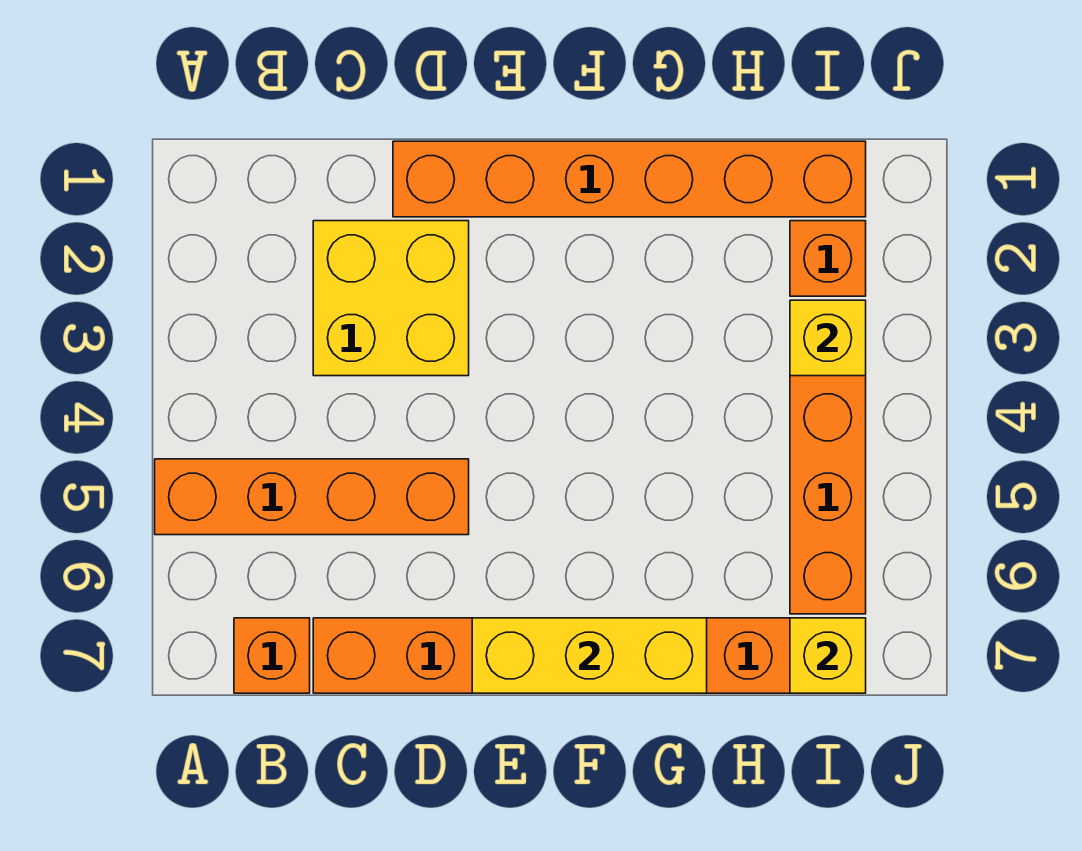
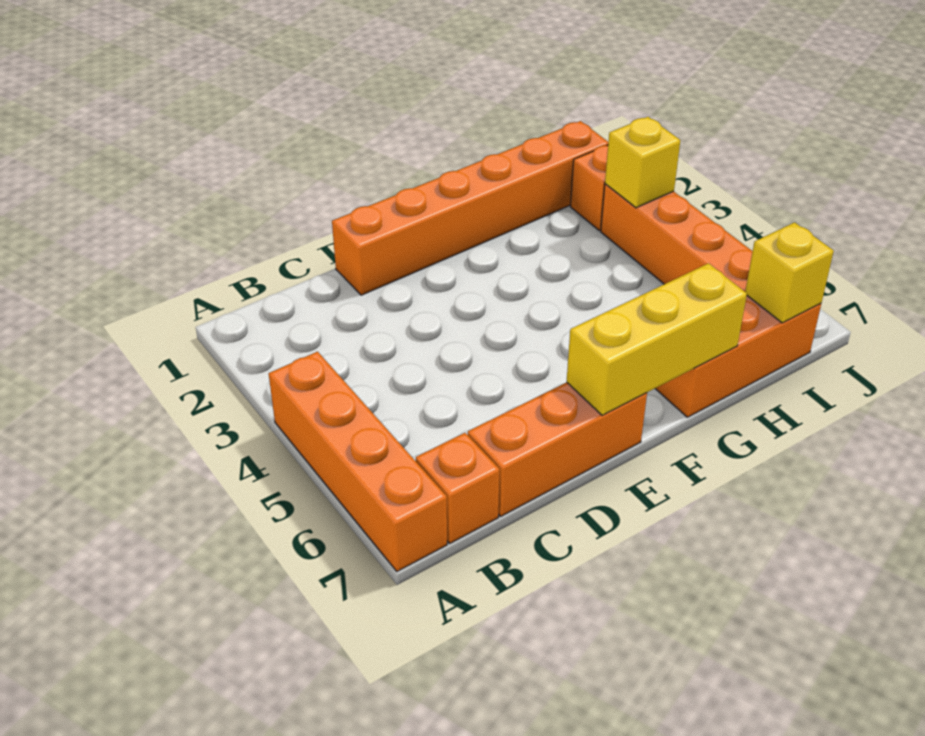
orange 1x4 brick [155,459,469,535] -> orange 1x4 brick turned to [269,352,447,571]
yellow 2x2 brick [313,221,469,376] -> none

